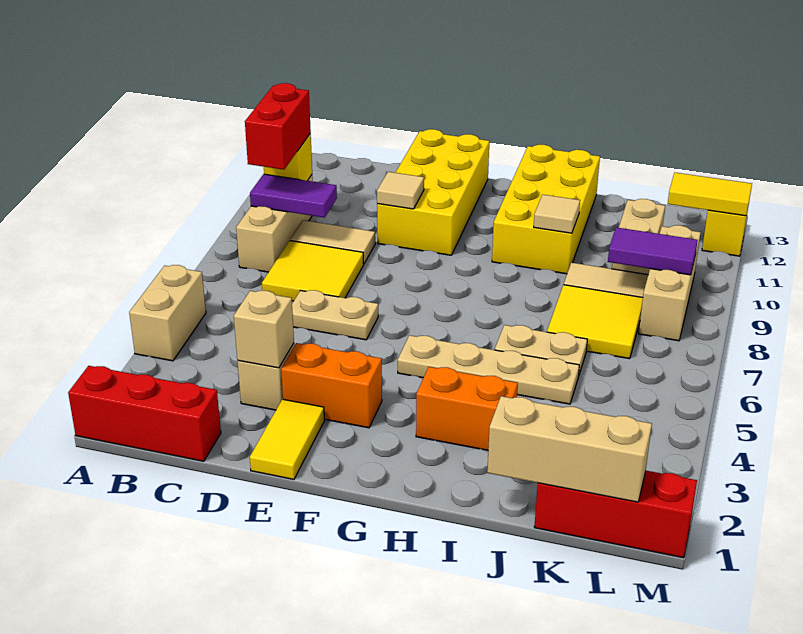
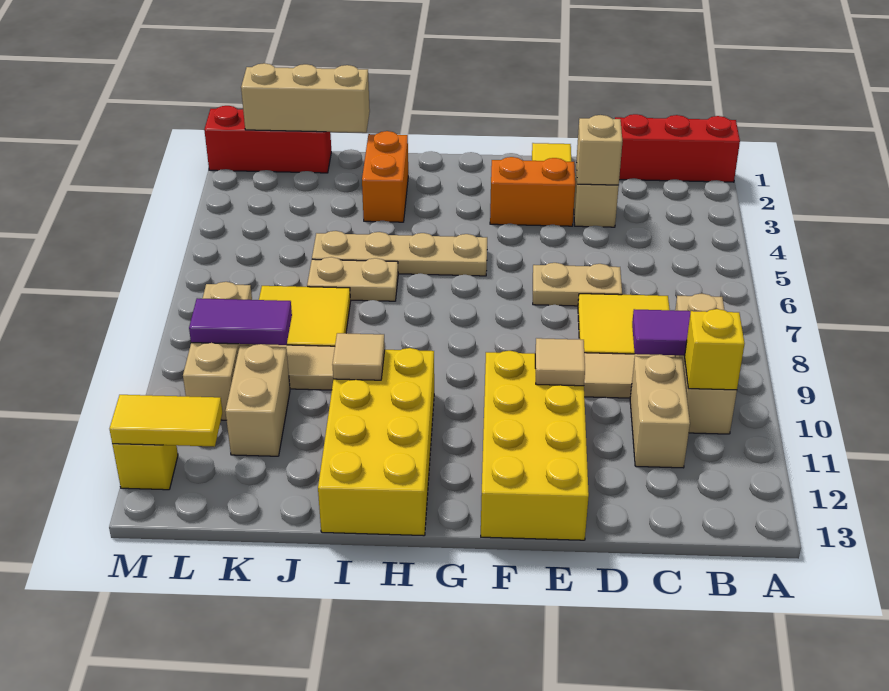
tan 1x2 brick [129,265,206,361] -> tan 1x2 brick moved to [630,354,690,468]
red 1x2 brick [245,83,311,170] -> none
orange 1x2 brick [416,367,518,450] -> orange 1x2 brick turned to [362,131,408,222]

